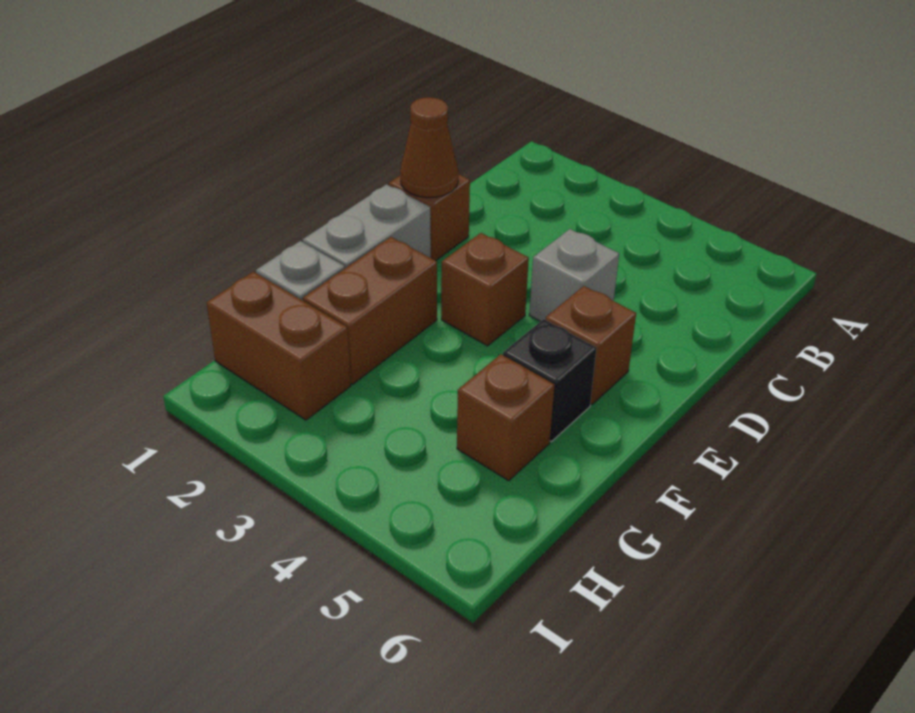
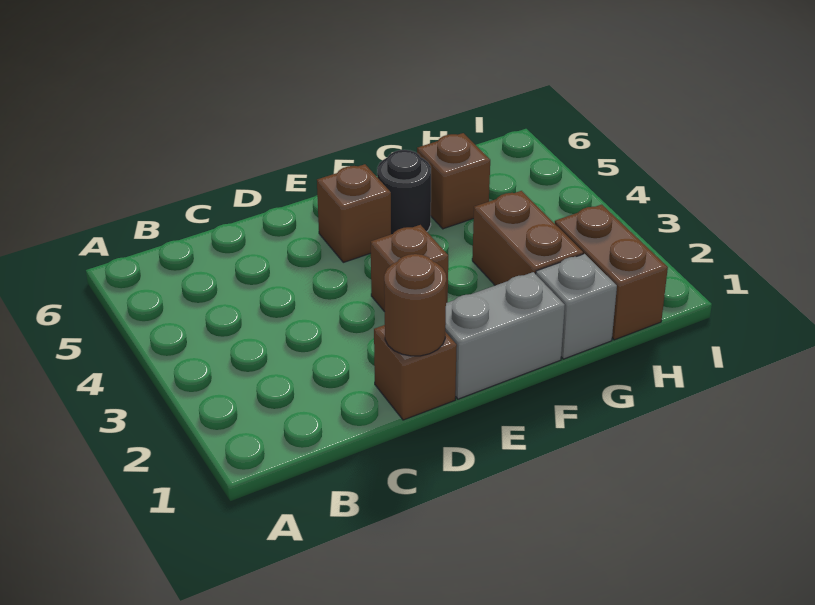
brown 1x1 cone [400,97,458,198] -> brown 1x1 round brick [384,254,446,356]
grey 1x1 brick [529,229,619,321] -> none
brown 1x2 brick [303,237,437,384] -> brown 1x2 brick turned to [472,191,583,285]
black 1x1 brick [503,319,597,442] -> black 1x1 round brick [377,150,431,234]

